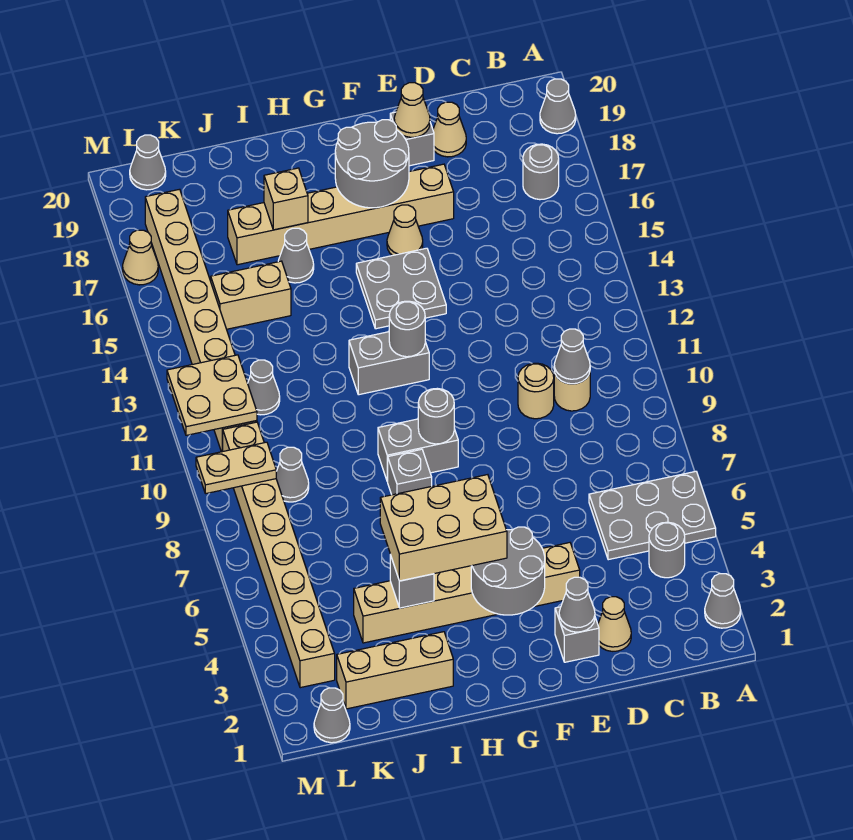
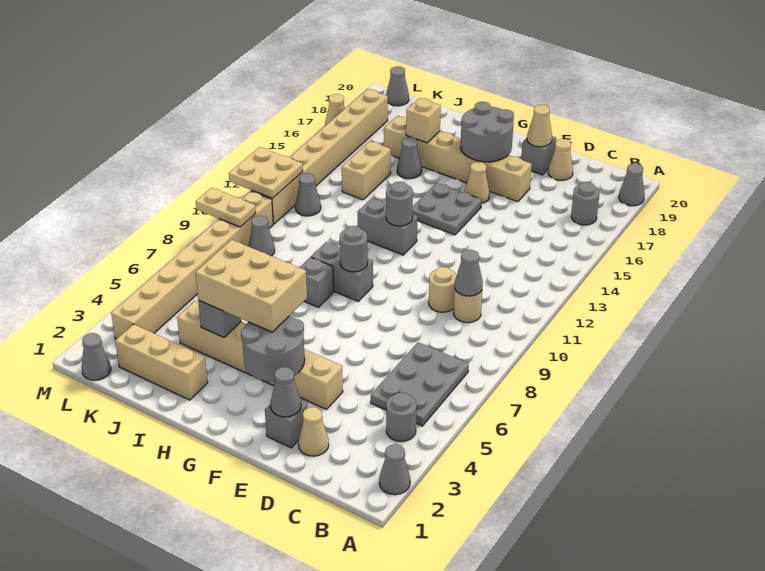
grey 2x3 plate [589,471,716,560] -> grey 2x3 plate turned to [371,342,469,426]
tan 1x2 brick [211,261,291,329] -> tan 1x2 brick turned to [342,141,391,200]

